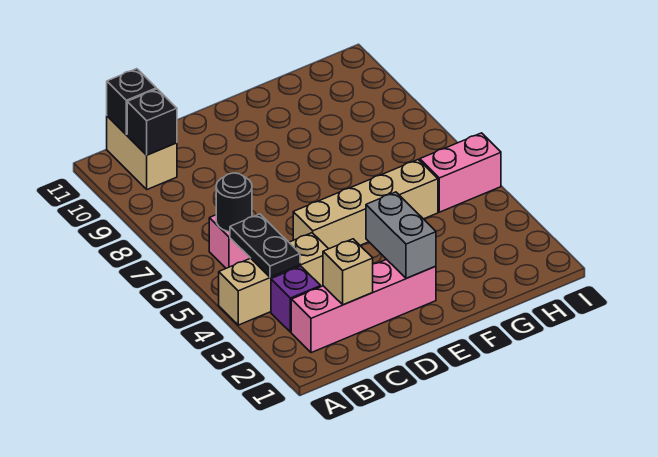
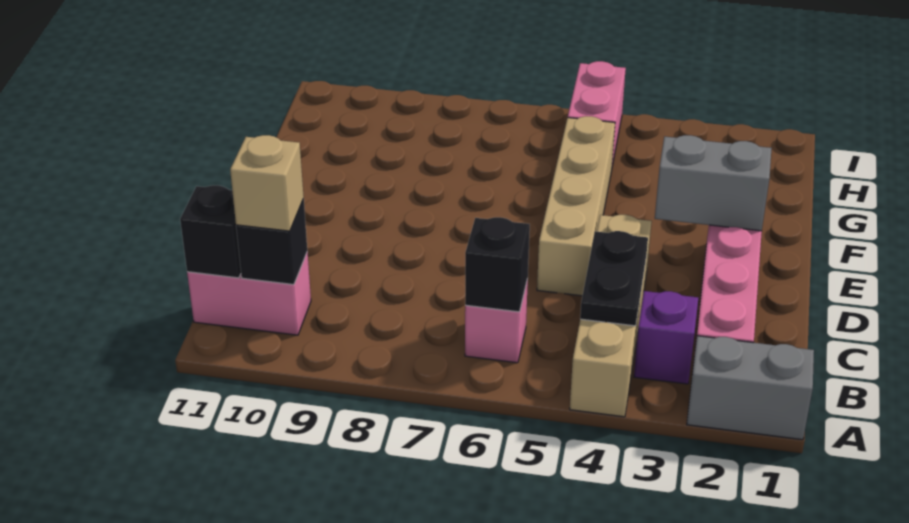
none -> grey 1x2 brick [687,336,814,440]
tan 1x3 brick [219,233,328,325] -> tan 1x4 brick [570,215,652,417]
black 1x2 plate [230,214,300,277] -> black 1x2 plate turned to [580,231,648,326]
black 1x1 round brick [216,173,252,232] -> black 1x1 brick [465,217,530,312]
tan 1x2 brick [107,116,177,190] -> pink 1x2 brick [187,252,311,335]
tan 1x1 brick [323,239,373,305] -> tan 1x1 brick moved to [230,135,304,231]

